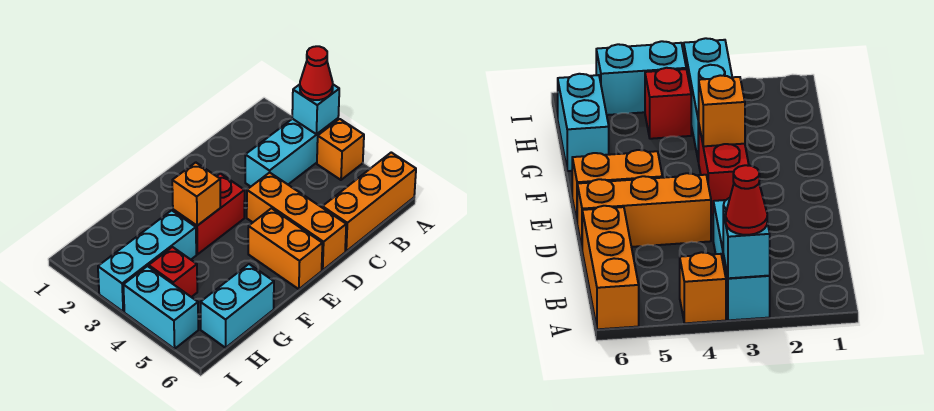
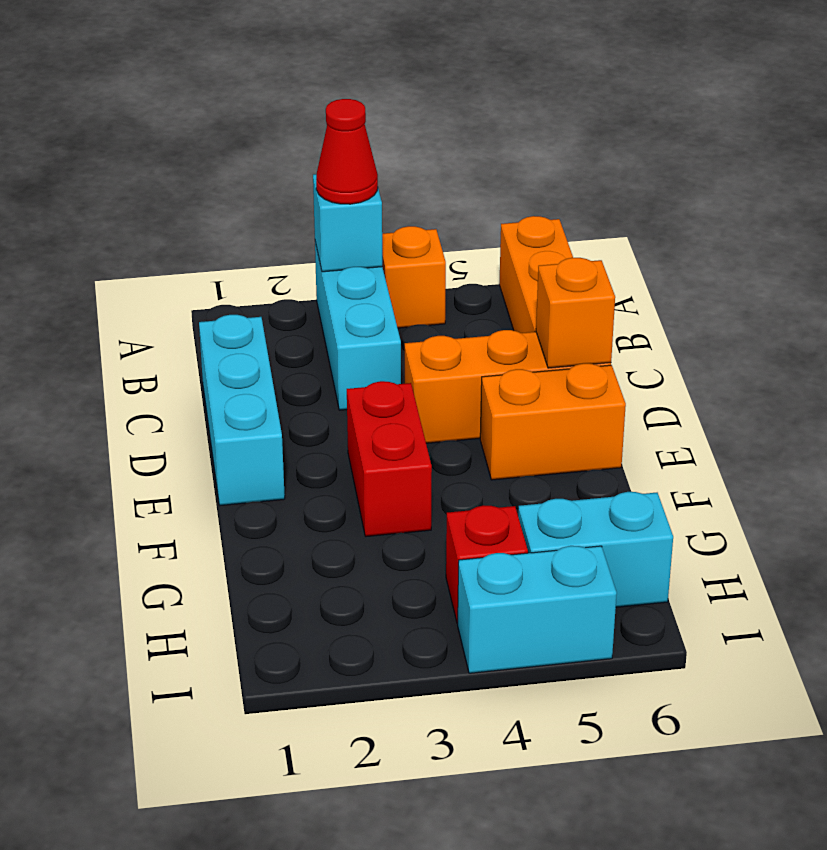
orange 1x1 brick [172,162,220,226] -> orange 1x1 brick moved to [536,258,615,368]
cyan 1x3 brick [98,210,196,312] -> cyan 1x3 brick moved to [199,315,285,505]
cyan 1x2 brick [200,264,274,348] -> cyan 1x2 brick turned to [518,492,673,607]

